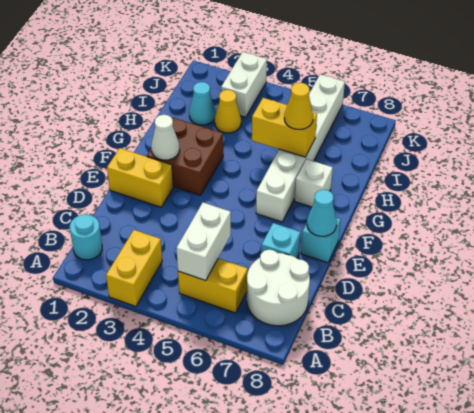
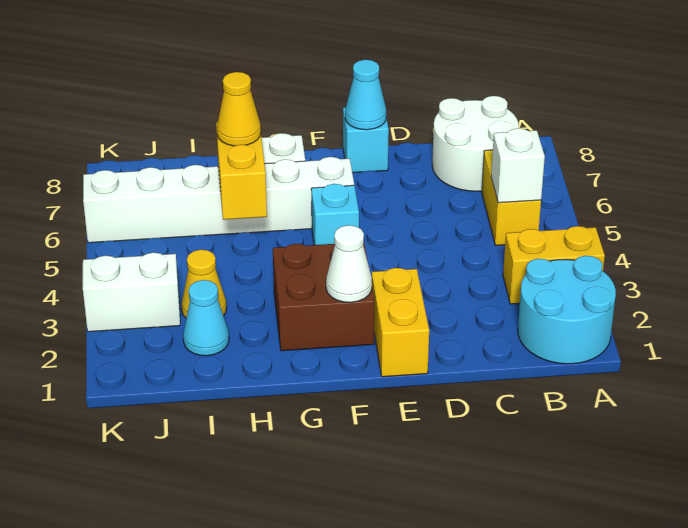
cyan 1x1 round brick [70,214,102,260] -> cyan 2x2 round brick [518,256,616,364]
white 1x2 brick [177,202,231,281] -> white 1x1 brick [491,128,545,203]
cyan 1x1 brick [262,223,300,258] -> cyan 1x1 brick moved to [311,184,359,245]

